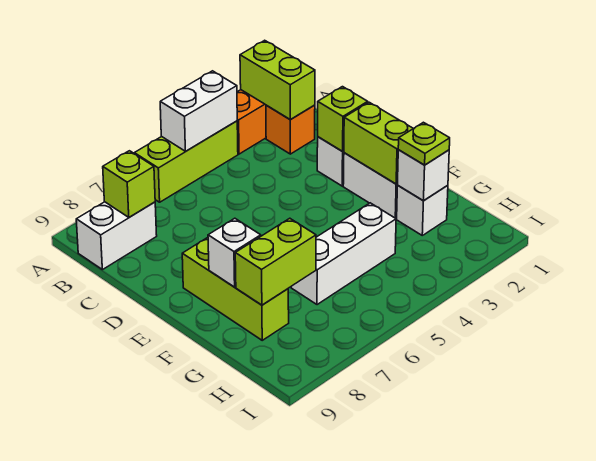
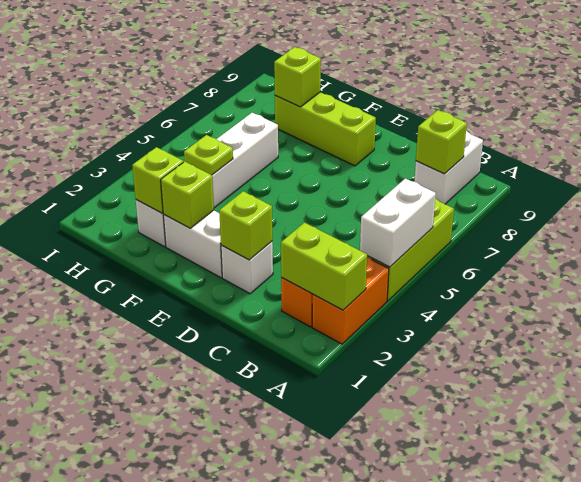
lime 1x2 brick [344,102,413,184] -> lime 1x1 brick [161,162,214,228]
white 1x1 brick [208,218,261,287] -> none
white 1x1 brick [397,150,449,201] -> lime 1x1 brick [132,147,183,213]
lime 1x1 plate [398,122,450,165] -> lime 1x1 plate moved to [184,135,233,175]
lime 1x2 brick [235,218,316,305] -> lime 1x1 brick [274,47,321,107]

